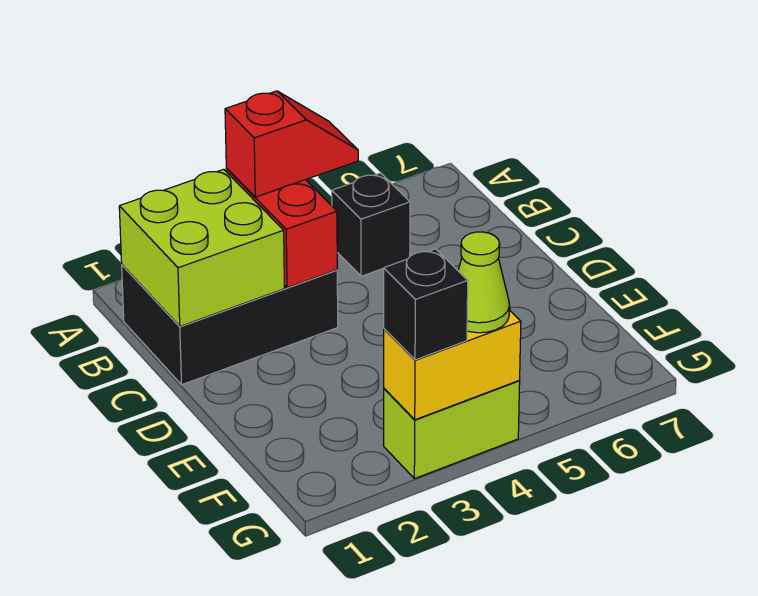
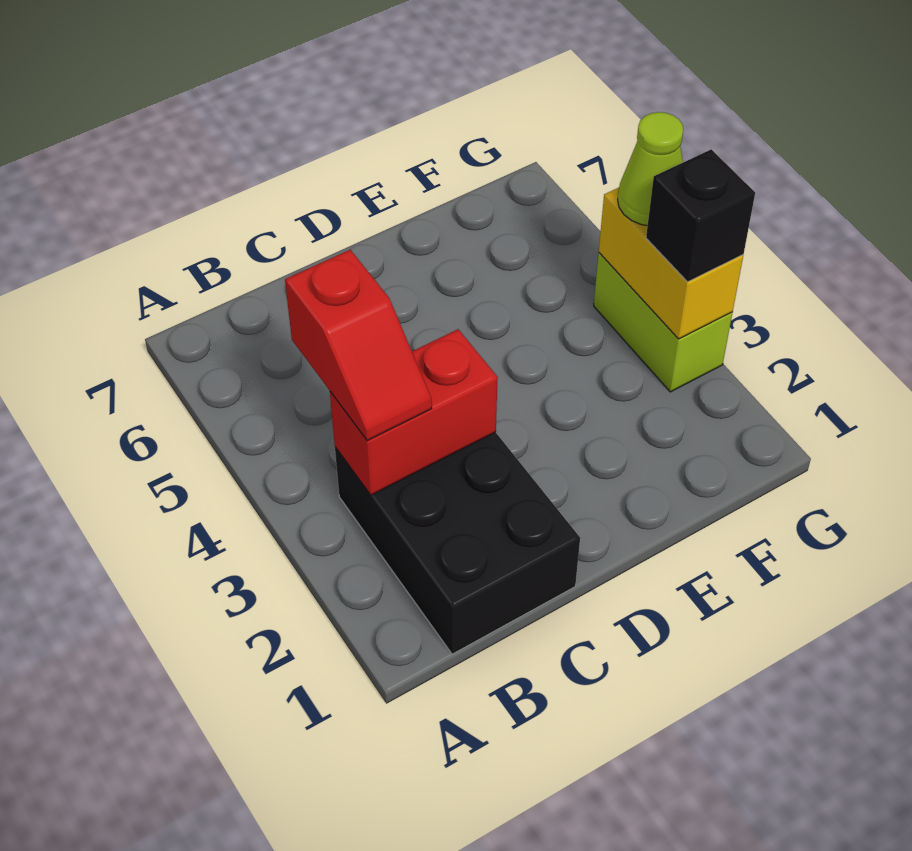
lime 2x2 brick [119,169,284,326] -> none
red 1x2 slope [225,91,358,197] -> red 1x2 slope turned to [285,250,432,441]
black 1x1 brick [332,173,410,276] -> none

